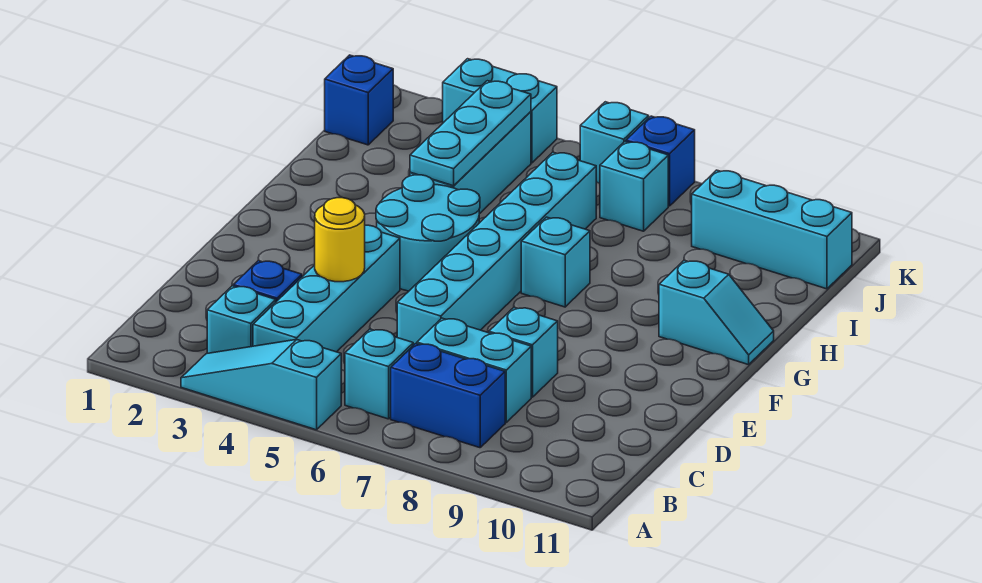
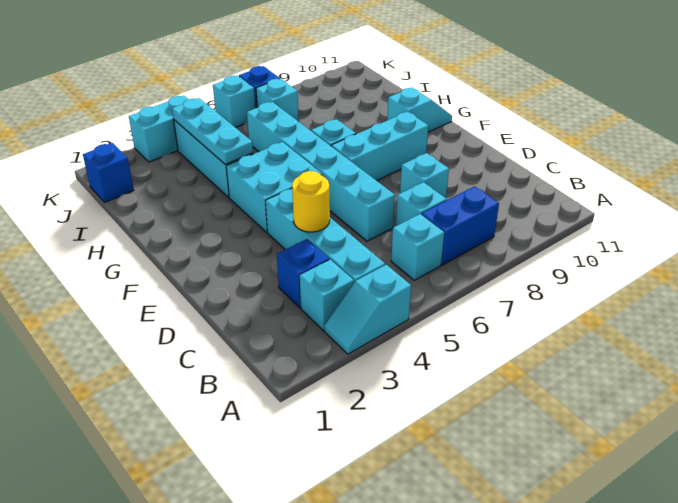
cyan 1x3 slope [181,340,341,430] -> cyan 1x2 slope [324,265,411,354]
cyan 1x2 brick [417,318,531,422] -> cyan 1x1 brick [396,182,447,226]
cyan 2x2 round brick [376,175,480,291] -> cyan 2x2 brick [226,142,322,232]
cyan 1x3 brick [692,170,852,289] -> cyan 1x3 brick moved to [331,112,428,181]

